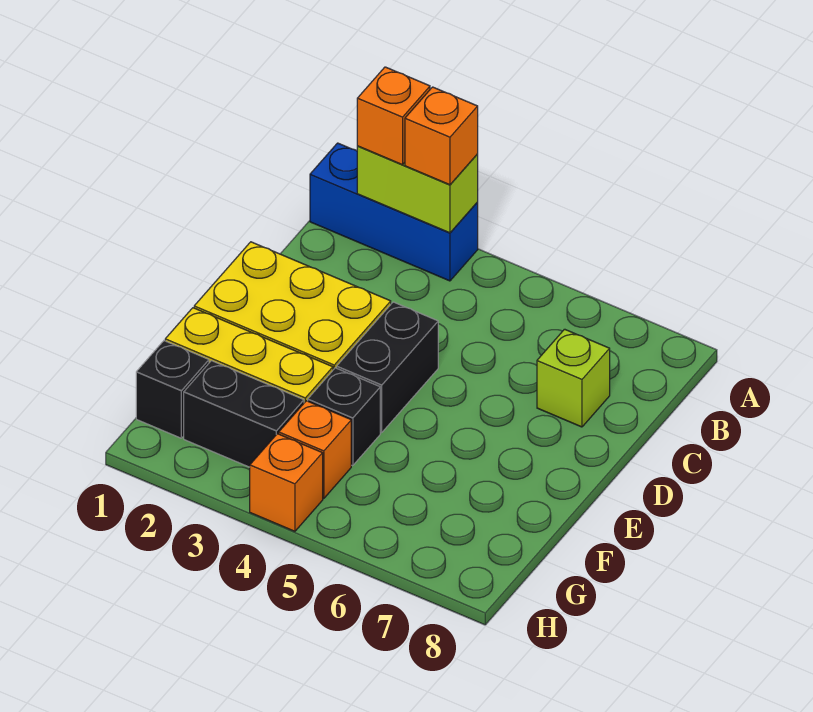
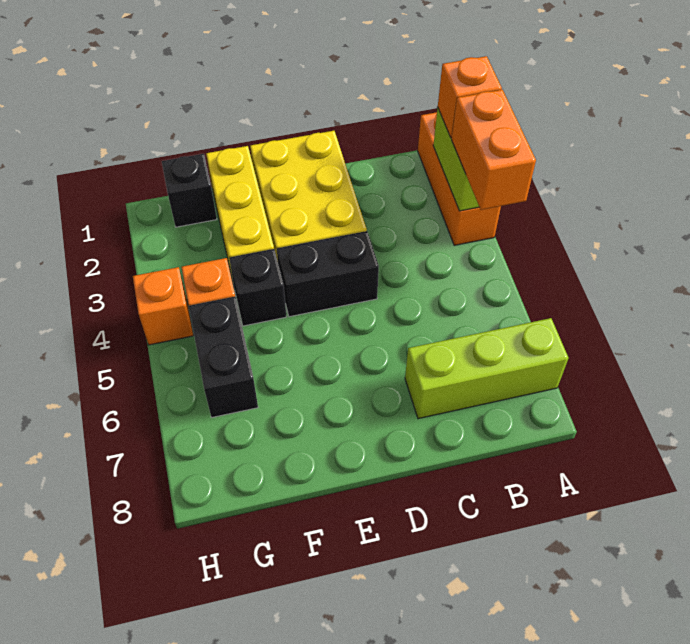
blue 1x3 brick [310,143,478,281] -> orange 1x3 brick [418,112,501,245]
orange 1x1 brick [405,87,478,185] -> orange 1x2 brick [452,90,536,210]
lime 1x1 brick [537,329,610,427] -> lime 1x3 brick [405,318,568,419]
black 1x2 brick [184,361,304,467] -> black 1x2 brick moved to [189,297,258,417]

